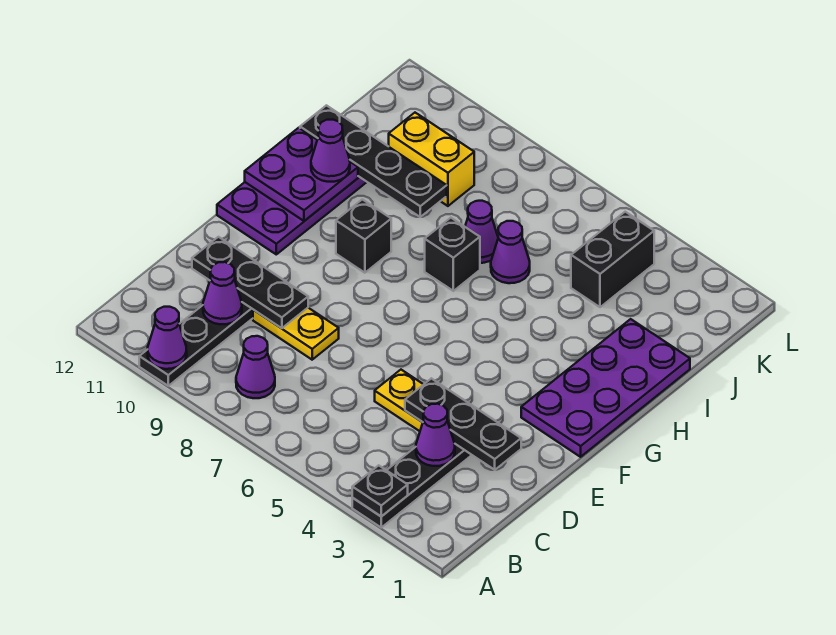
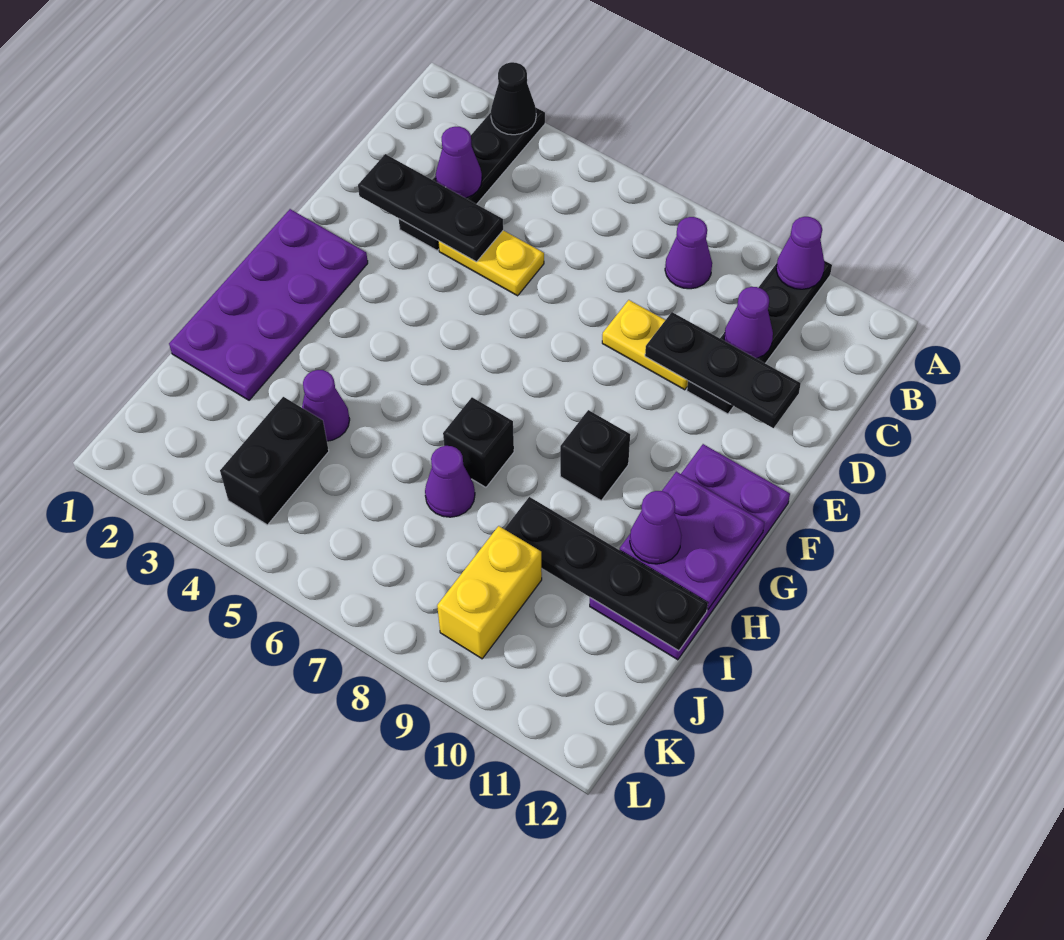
black 1x1 plate [352,465,408,516] -> black 1x1 cone [491,62,536,135]
purple 1x1 cone [491,221,530,283] -> purple 1x1 cone moved to [302,370,350,441]
yellow 1x2 brick [389,113,474,206] -> yellow 1x2 brick turned to [437,526,542,659]

